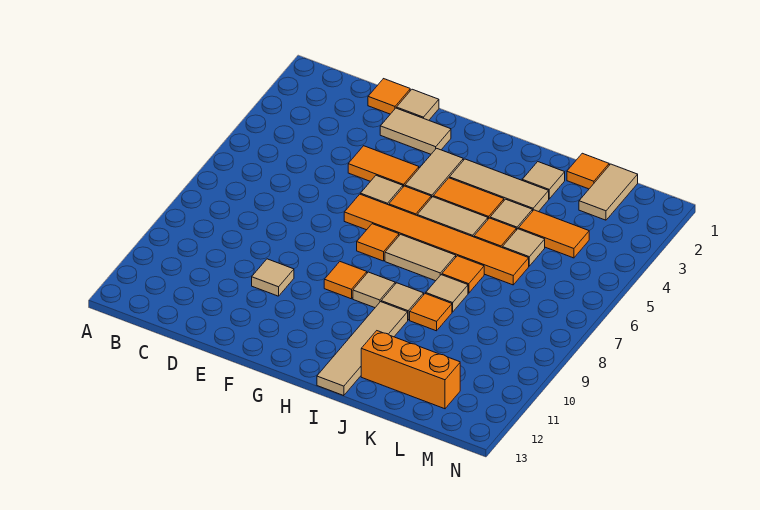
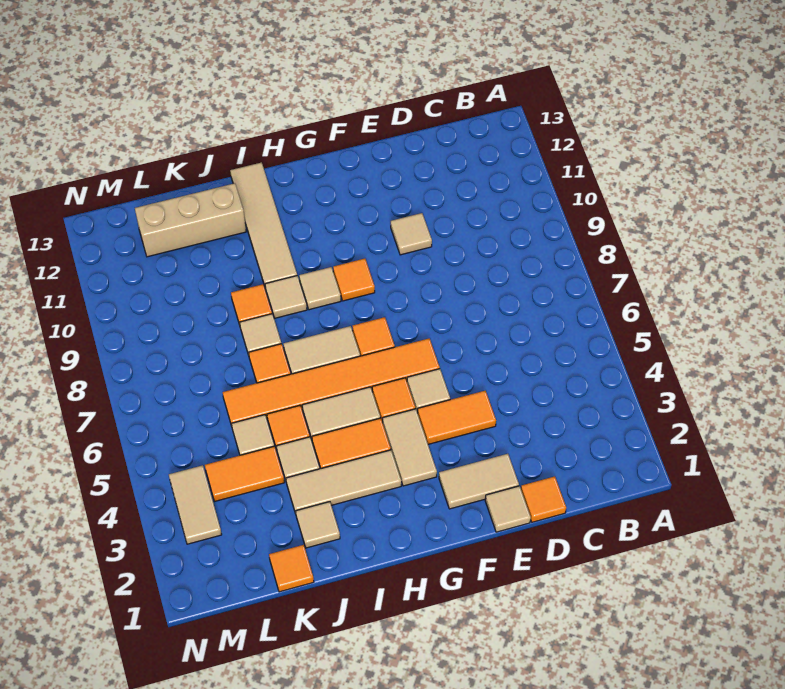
orange 1x3 brick [361,331,460,409] -> tan 1x3 brick [135,183,246,257]
tan 1x2 tile [579,164,638,220] -> tan 1x2 tile moved to [169,465,222,544]

